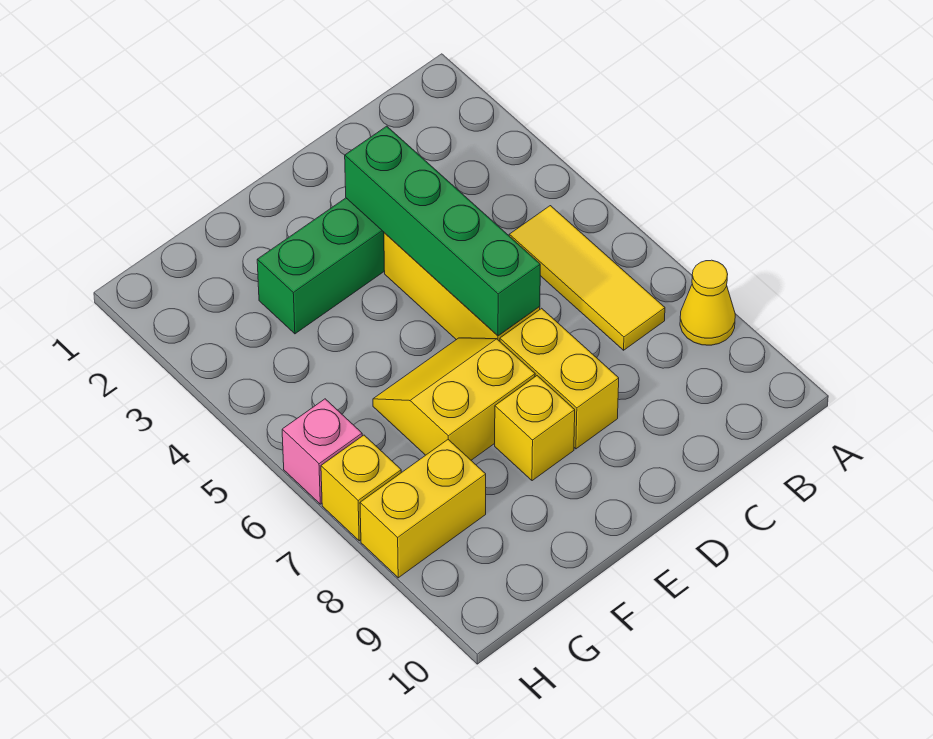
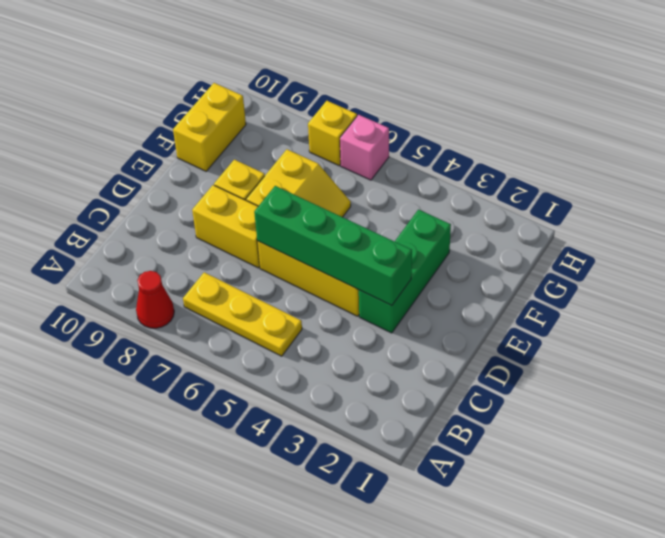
yellow 1x1 cone [680,260,735,345] -> red 1x1 cone [136,271,174,328]
yellow 1x3 tile [509,206,665,350] -> yellow 1x3 plate [183,272,302,356]
yellow 1x2 brick [360,440,486,578] -> yellow 1x2 brick moved to [173,83,246,171]

